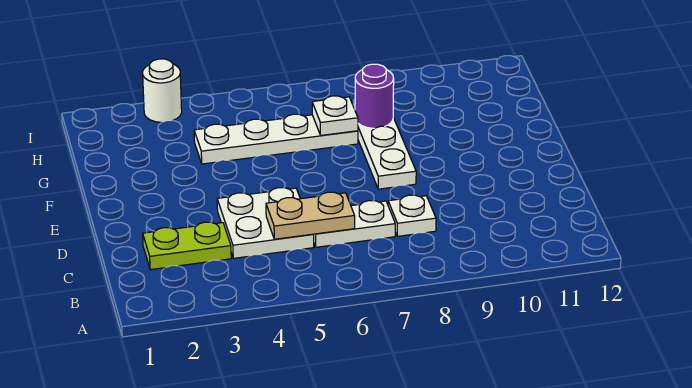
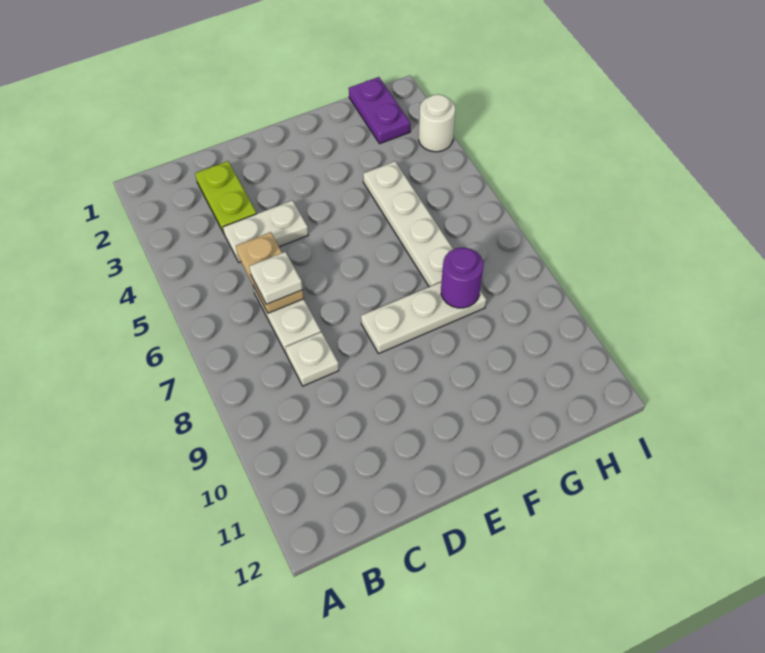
white 2x2 plate [217,188,314,258] -> white 1x2 plate [223,200,308,262]
white 1x1 plate [312,96,358,135] -> white 1x1 plate moved to [249,252,303,304]
none -> purple 1x2 plate [349,77,410,144]

